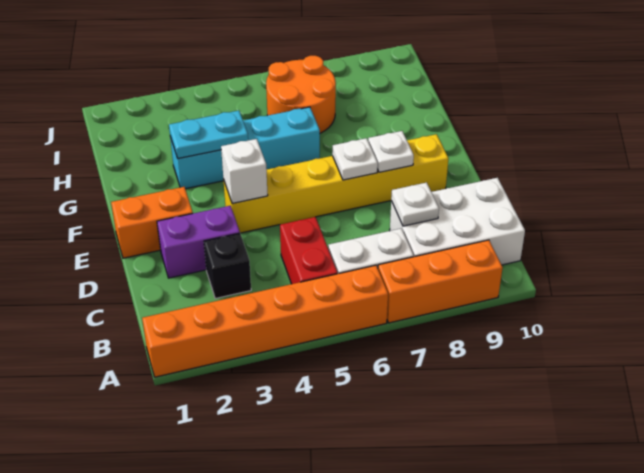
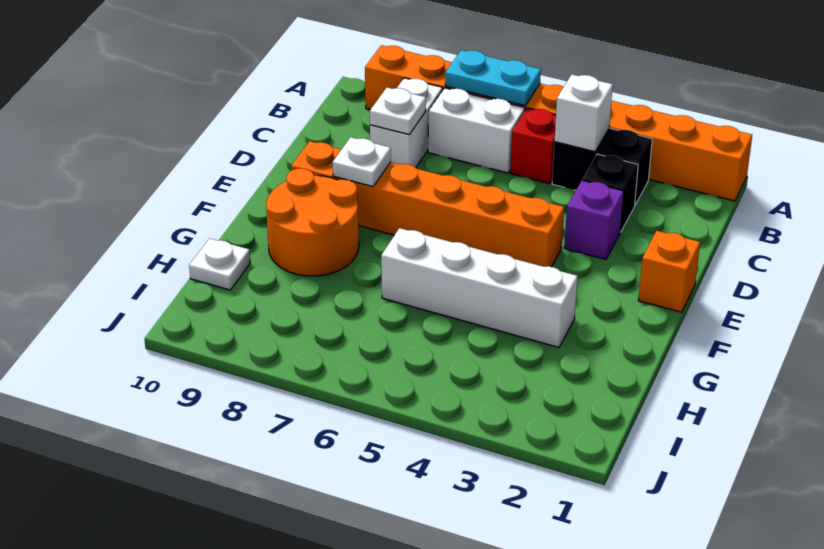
none -> black 1x2 brick [552,128,652,205]
red 1x2 brick [280,217,337,284] -> red 1x1 brick [510,108,556,184]
white 2x3 brick [390,178,525,265] -> white 1x2 brick [370,78,443,168]
purple 1x2 brick [157,206,240,278] -> purple 1x1 brick [564,180,624,260]
orange 1x2 brick [111,187,193,258] -> orange 1x1 brick [638,231,700,312]
yellow 1x6 brick [224,134,449,233] -> orange 1x6 brick [291,141,564,267]
white 1x1 brick [221,139,268,204] -> white 1x1 brick moved to [555,75,613,152]
white 1x1 plate [332,138,378,180] -> white 1x1 plate moved to [189,238,250,290]
cyan 1x4 brick [170,107,320,189] -> white 1x4 brick [381,228,578,347]
cyan 1x2 plate [169,111,248,159] -> cyan 1x2 plate moved to [445,50,541,106]
orange 2x2 round brick [266,56,336,133] -> orange 2x2 round brick moved to [266,168,359,276]

